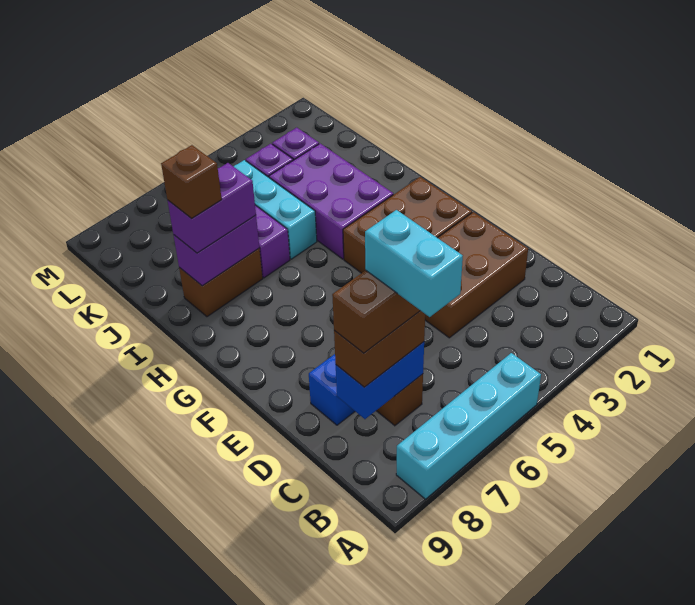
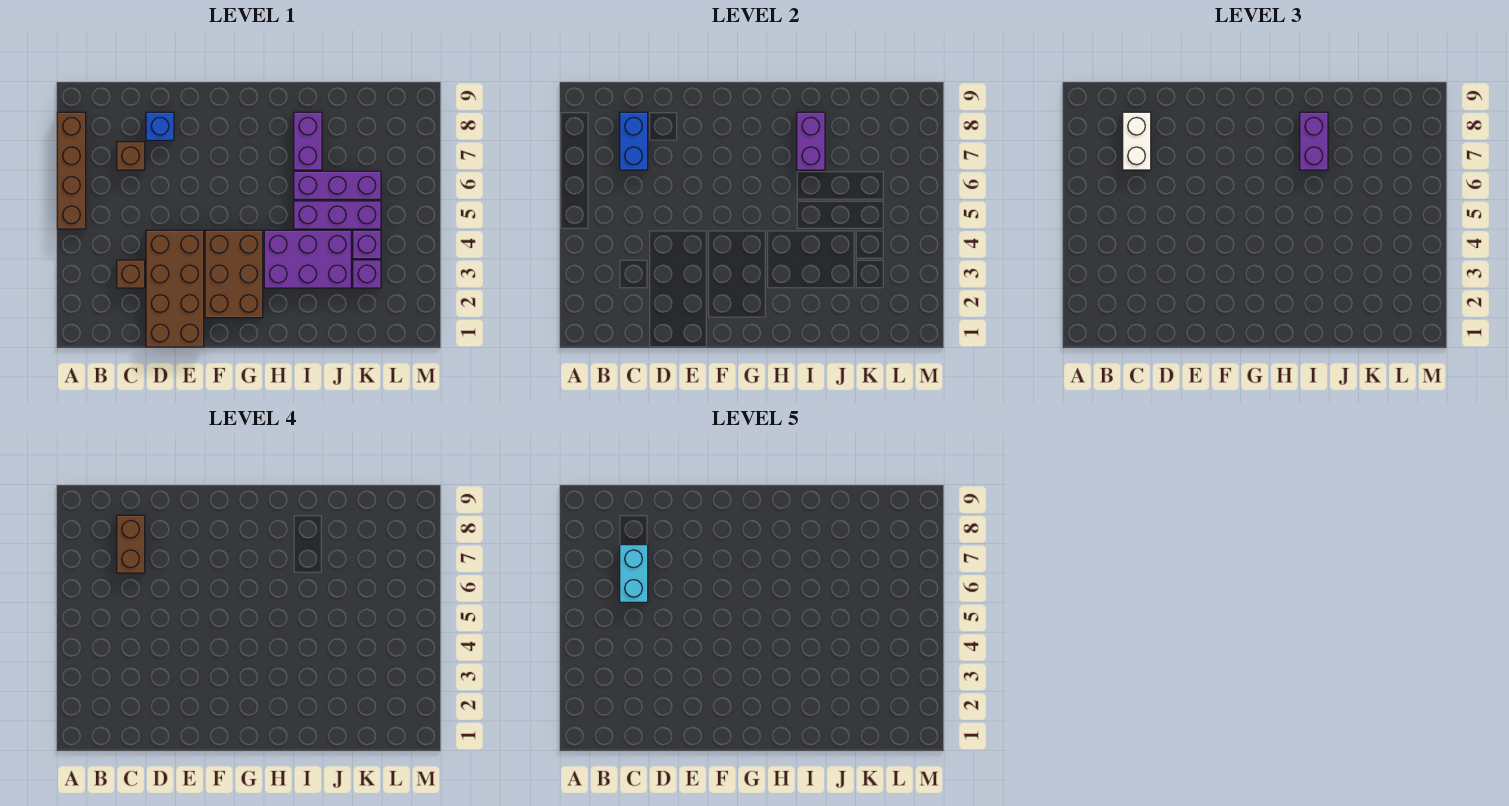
cyan 1x4 brick [396,353,541,499] -> brown 1x4 brick [57,112,86,229]
cyan 1x2 brick [365,210,463,317] -> cyan 1x2 brick turned to [620,545,648,602]
brown 1x2 brick [334,311,425,387] -> white 1x2 brick [1123,112,1151,170]
brown 2x3 brick [425,212,528,338] -> brown 2x4 brick [146,230,204,347]
cyan 1x3 brick [234,160,317,259] -> purple 1x3 brick [294,201,381,229]
brown 1x2 brick [179,248,263,317] -> purple 1x2 brick [294,112,322,170]
brown 1x1 brick [161,145,222,219] -> brown 1x1 brick moved to [117,260,145,288]

